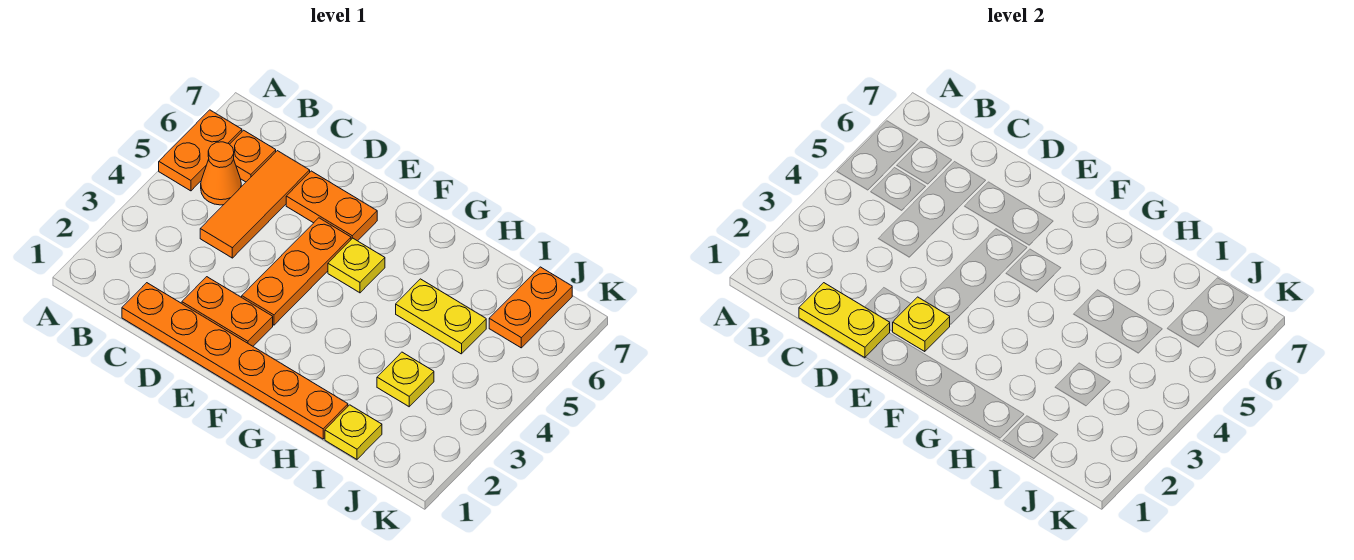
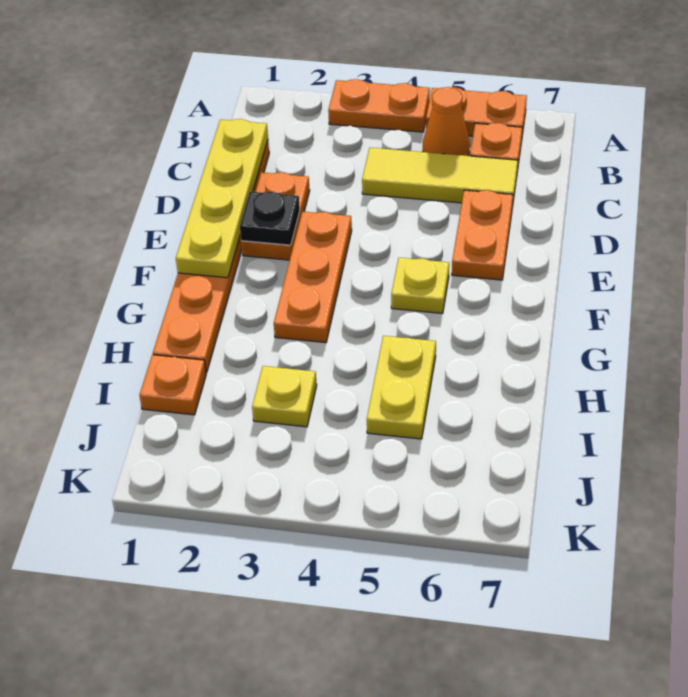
yellow 1x2 plate [799,283,890,358] -> yellow 1x4 plate [176,119,268,278]
orange 1x3 tile [200,151,310,258] -> yellow 1x3 tile [362,148,518,207]
yellow 1x1 plate [892,297,950,352] -> black 1x1 plate [240,192,300,245]
orange 1x3 plate [242,218,351,325] -> orange 1x3 plate turned to [274,212,352,343]
yellow 1x1 plate [325,405,382,459] -> orange 1x1 plate [139,355,206,415]
orange 1x2 plate [489,267,572,348] -> orange 1x2 plate moved to [328,79,430,132]

